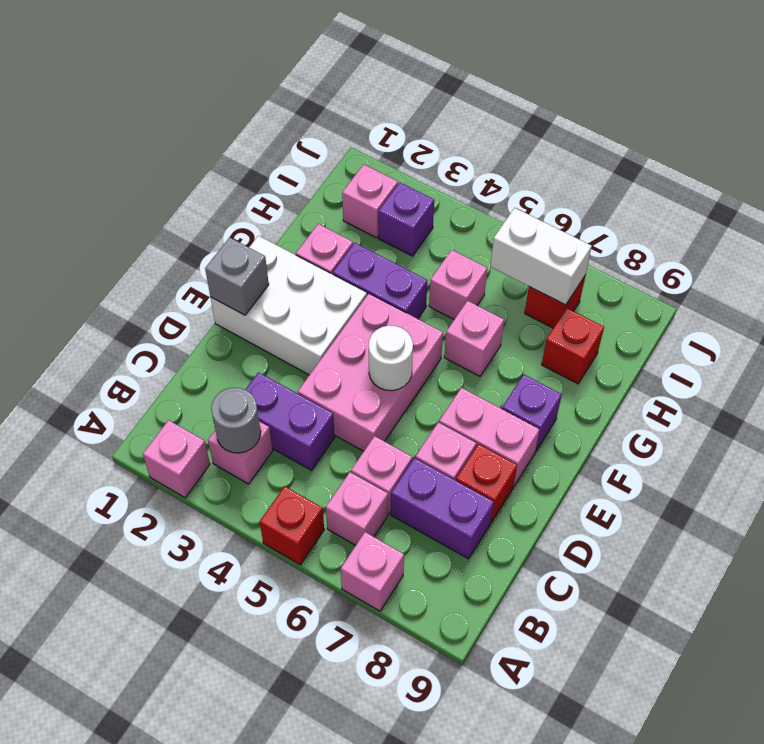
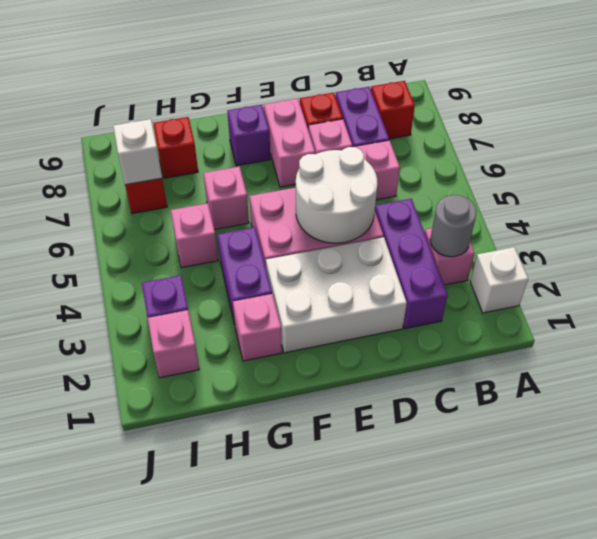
pink 1x1 brick [143,420,210,498] -> white 1x1 brick [470,247,528,313]
red 1x1 brick [260,486,324,565] -> red 1x1 brick moved to [371,81,415,139]
pink 1x1 brick [341,532,404,611] -> none
pink 1x1 brick [326,472,388,545] -> none
purple 1x2 brick [245,372,335,470] -> purple 1x3 brick [375,199,448,329]
white 2x3 brick [210,236,367,375] -> white 2x3 brick turned to [266,237,407,353]
grey 1x1 brick [205,237,269,315] -> none
white 1x1 round brick [369,325,413,391] -> white 2x2 round brick [295,147,378,243]
white 1x2 brick [490,208,592,305] -> white 1x1 brick [113,119,162,185]

